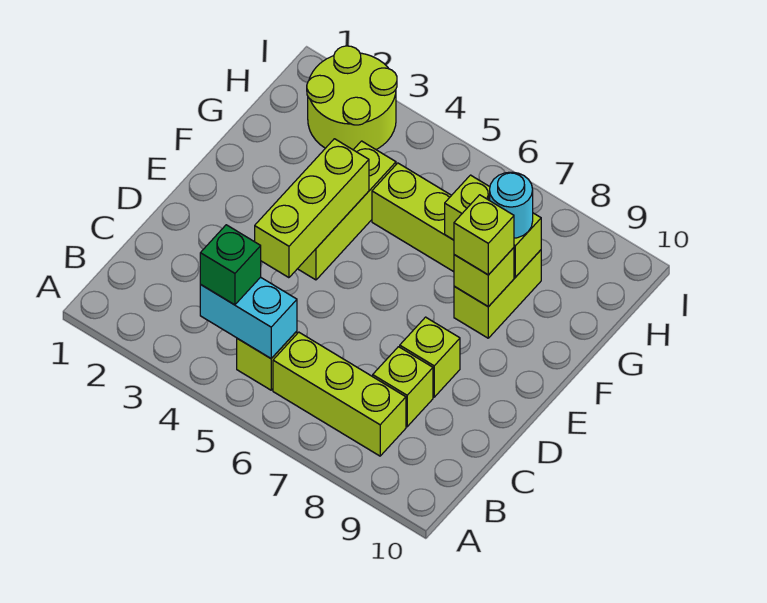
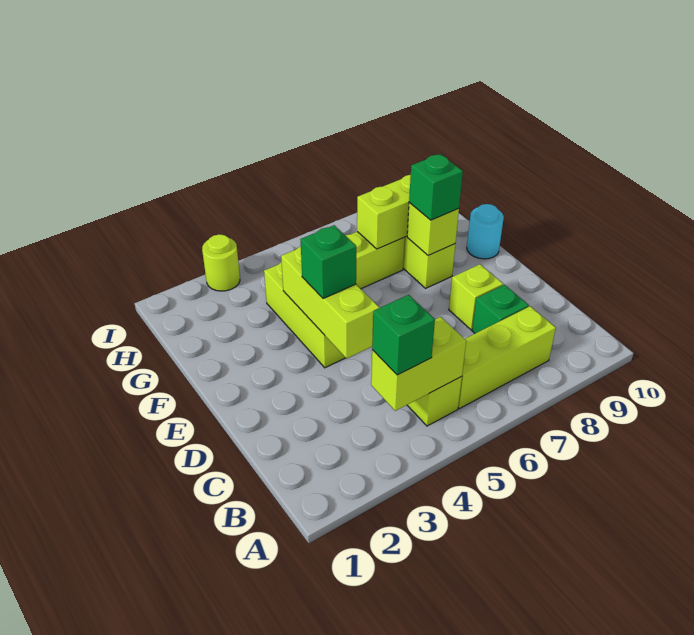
cyan 1x2 brick [200,277,297,358] -> lime 1x2 brick [371,317,466,411]
lime 1x1 brick [373,347,433,427] -> green 1x1 brick [472,285,529,333]
none -> green 1x1 brick [300,225,356,299]
lime 1x1 brick [454,195,514,275] -> green 1x1 brick [409,154,463,220]
cyan 1x1 round brick [490,172,533,238] -> cyan 1x1 round brick moved to [467,204,504,259]
lime 2x2 round brick [307,46,397,150] -> lime 1x1 round brick [202,234,240,291]

